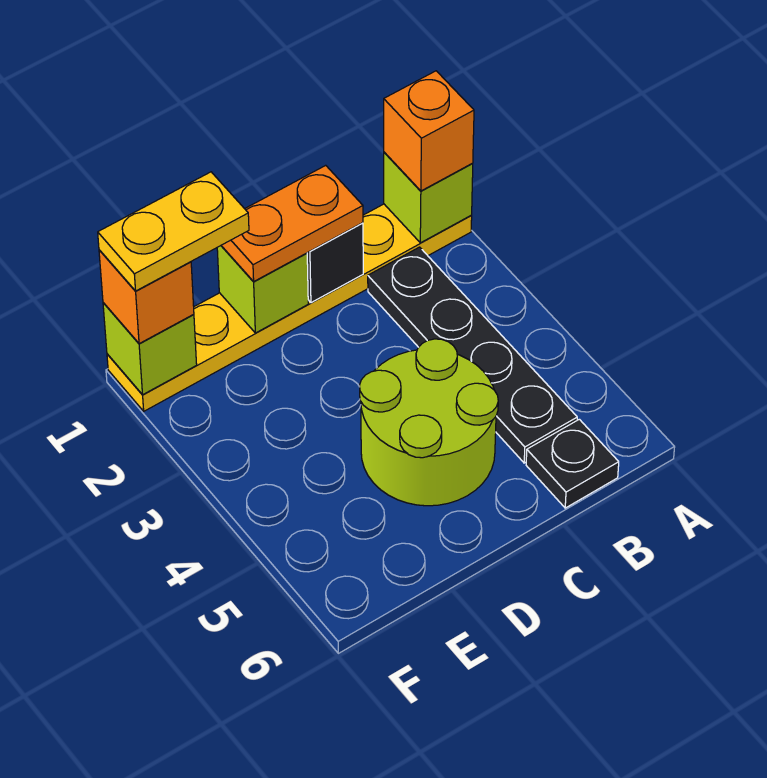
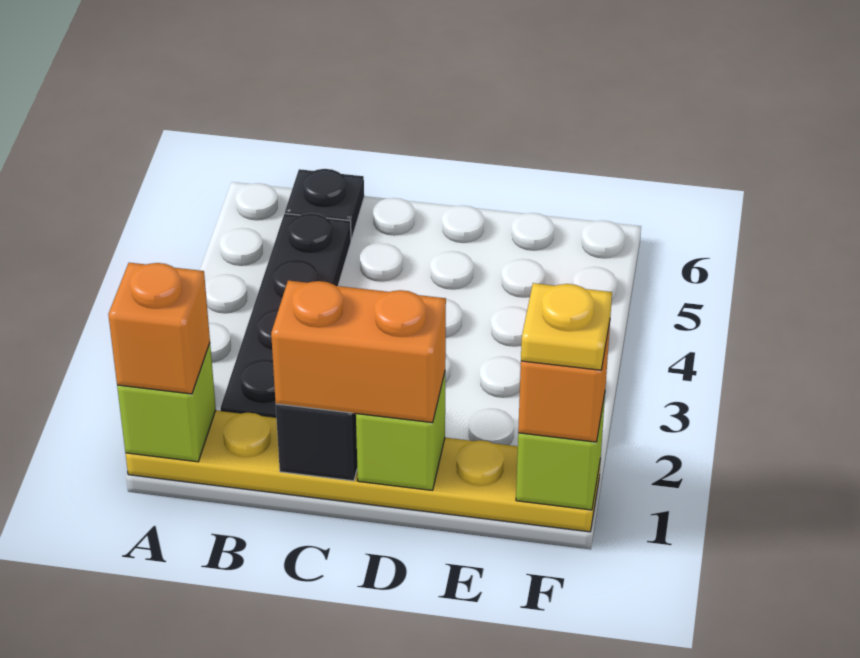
orange 1x2 plate [221,165,363,282] -> orange 1x2 brick [271,280,446,423]
lime 2x2 round brick [360,339,498,506] -> none
yellow 1x2 plate [98,172,249,291] -> yellow 1x1 plate [521,283,612,370]

